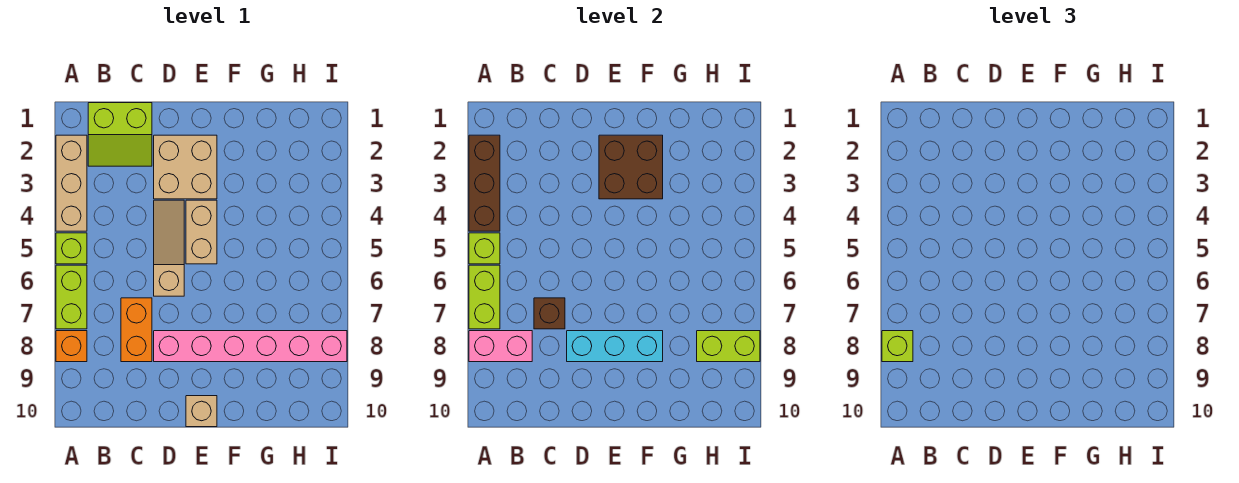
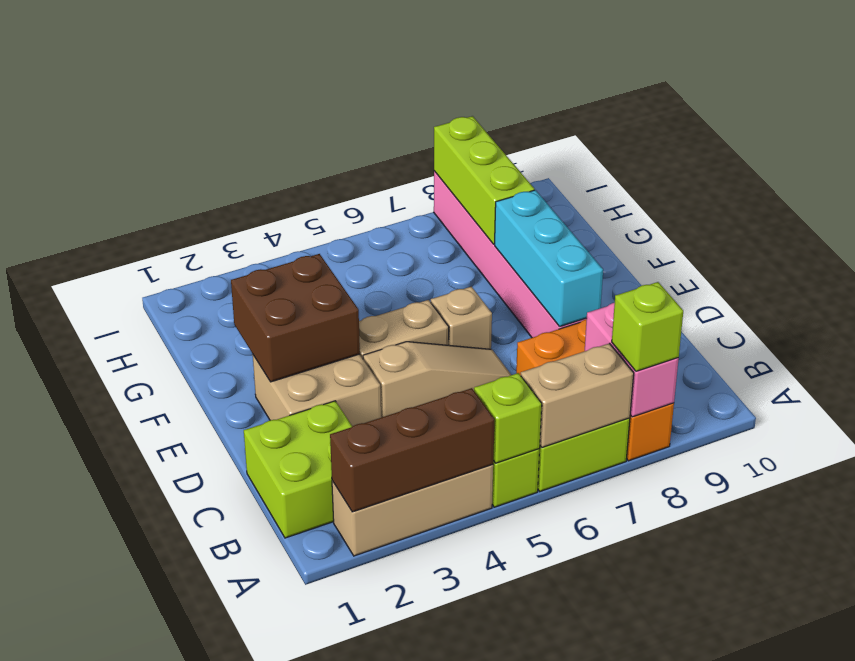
lime 1x2 brick [469,265,500,329] -> tan 1x2 brick [521,343,634,448]
lime 2x2 slope [88,103,152,166] -> lime 2x2 brick [244,401,352,538]
brown 1x1 brick [534,298,565,329] -> none
tan 1x3 slope [154,200,184,296] -> tan 1x3 slope turned to [363,342,511,418]
tan 1x1 brick [186,396,217,427] -> tan 1x1 brick moved to [431,287,492,349]
lime 1x2 brick [697,331,760,362] -> lime 1x3 brick [434,116,535,244]

